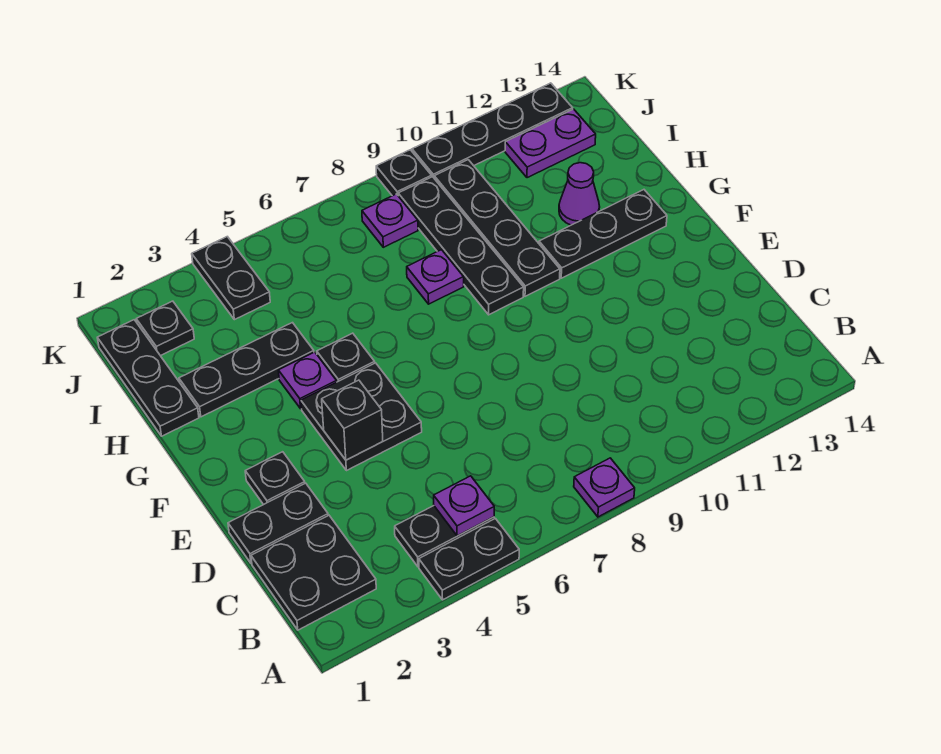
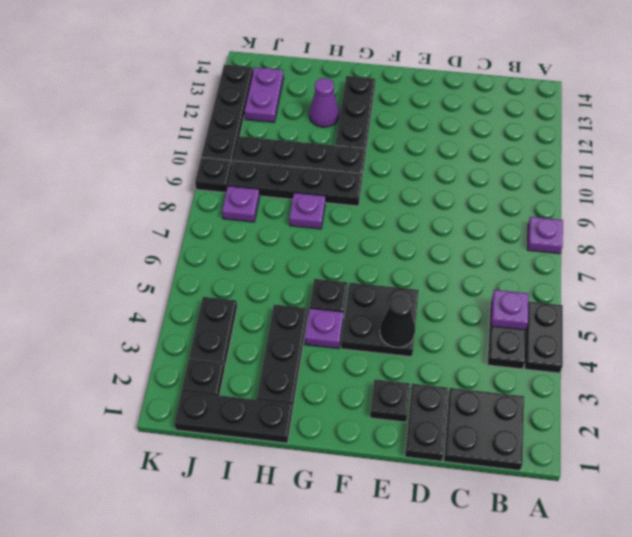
black 1x1 brick [322,380,383,460] -> black 1x1 cone [380,295,415,347]
black 1x2 plate [192,237,270,320] -> black 1x2 plate turned to [189,297,237,367]

